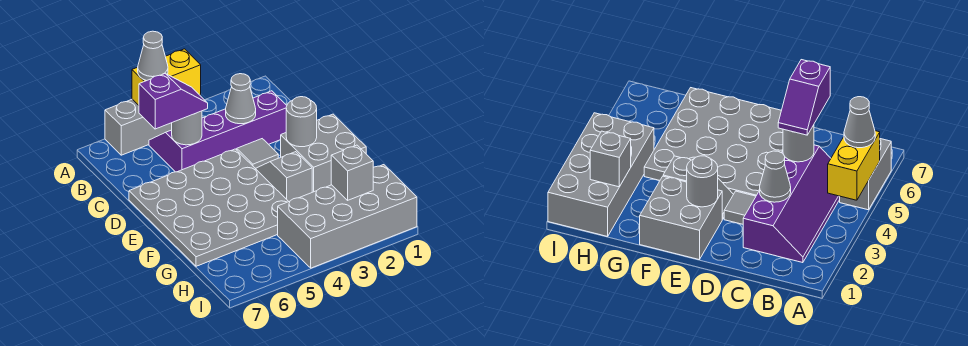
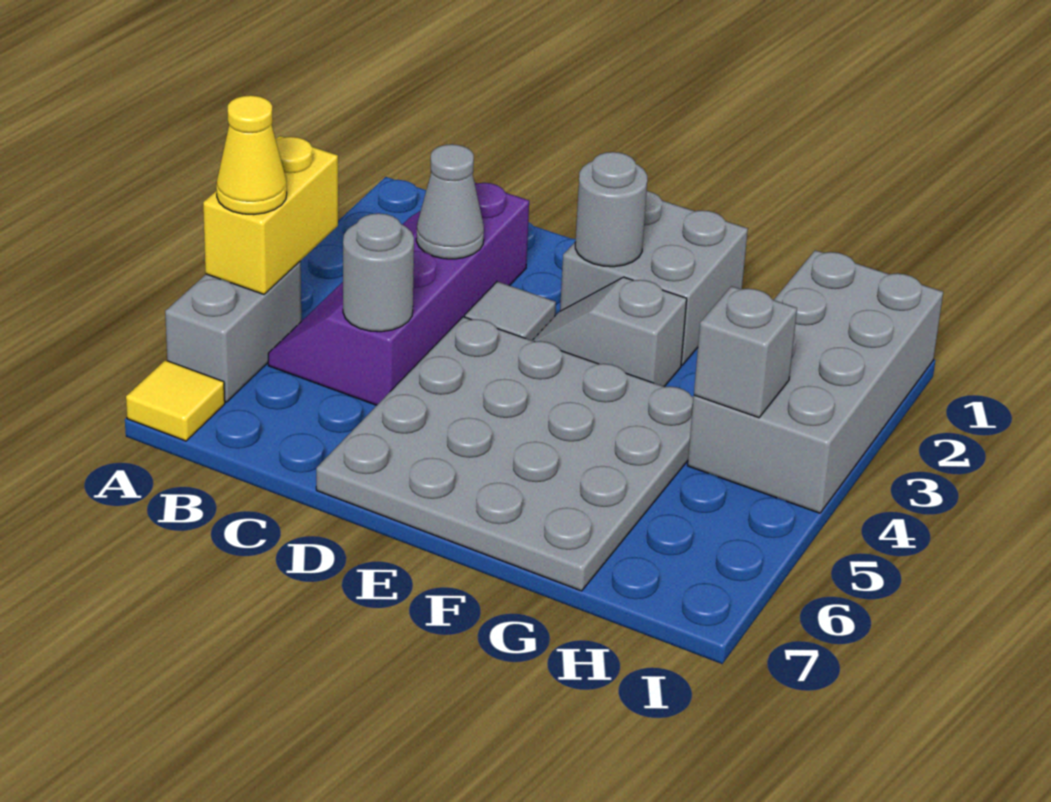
grey 1x1 cone [138,31,168,81] -> yellow 1x1 cone [216,95,287,215]
none -> yellow 1x1 tile [126,360,225,441]
purple 1x2 slope [139,74,208,129] -> none
grey 1x1 brick [331,145,373,200] -> grey 1x1 brick moved to [694,286,797,418]

